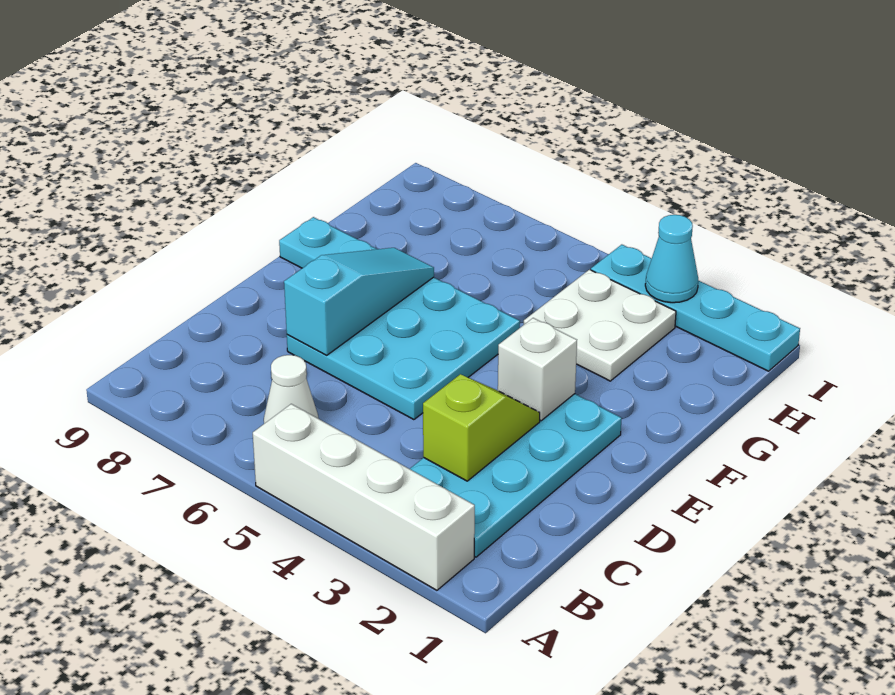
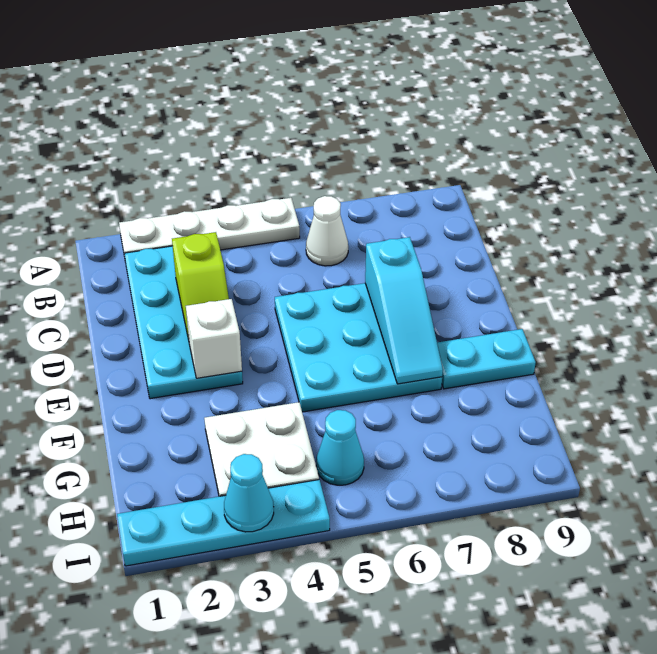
white 1x4 brick [253,404,475,590] -> white 1x4 plate [119,198,300,256]
none -> cyan 1x1 cone [316,410,364,485]

